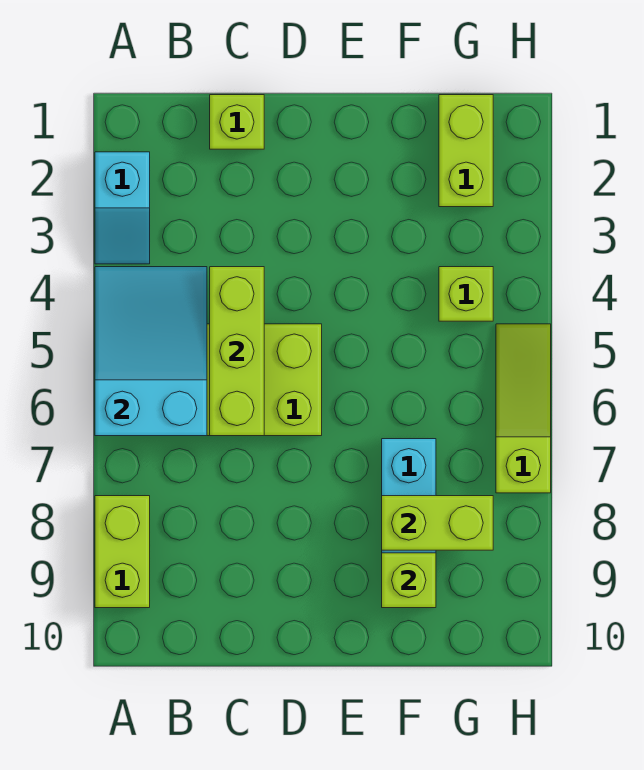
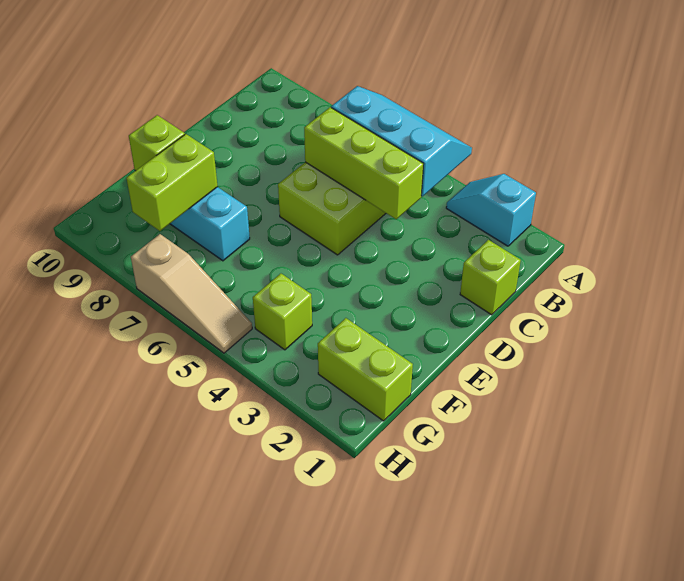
cyan 2x3 slope [95,267,207,436] -> cyan 2x3 slope turned to [331,86,472,196]
lime 1x2 brick [95,496,150,608] -> none
lime 1x3 slope [496,324,551,493] -> tan 1x3 slope [131,234,252,353]

